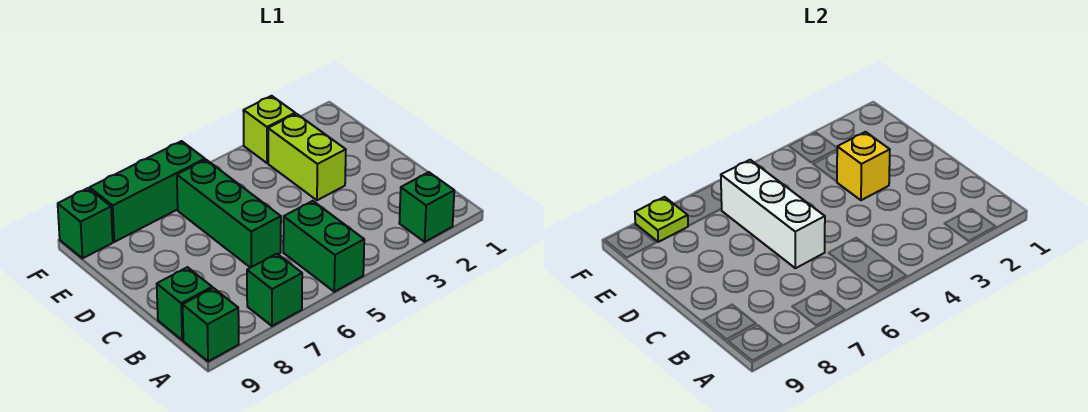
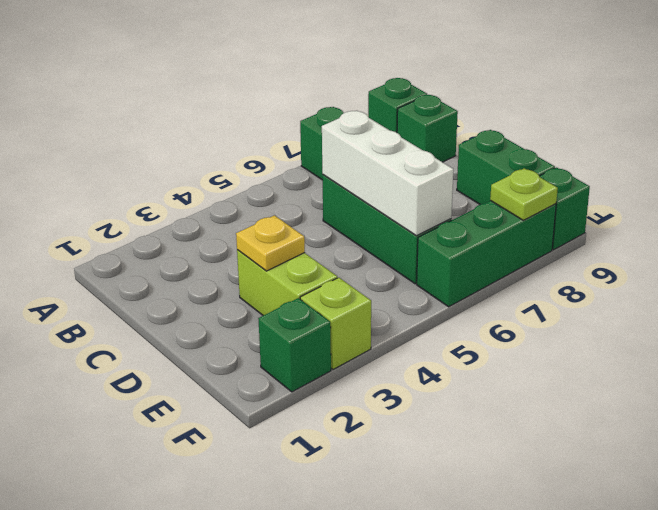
green 1x1 brick [399,172,454,242] -> green 1x1 brick moved to [258,298,331,392]
green 1x2 brick [283,201,364,292] -> green 1x2 brick moved to [457,130,555,205]
yellow 1x1 brick [837,132,890,200] -> yellow 1x1 plate [236,215,305,271]

